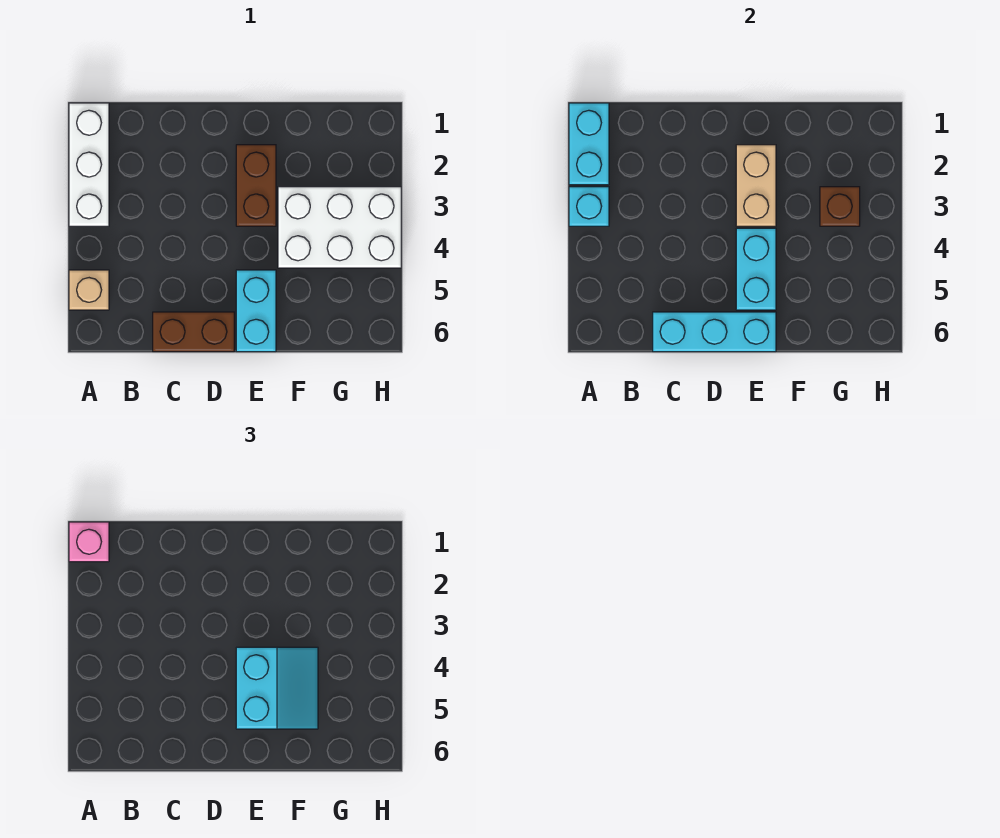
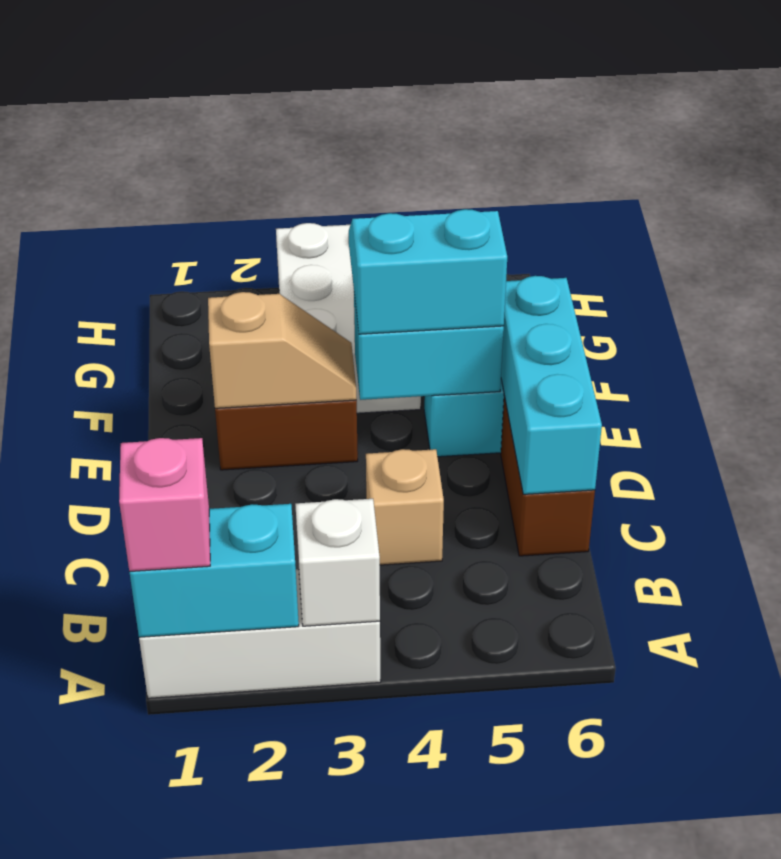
cyan 1x1 brick [569,187,609,226] -> white 1x1 brick [295,499,380,626]
tan 1x1 brick [69,270,109,310] -> tan 1x1 brick moved to [366,449,444,565]
tan 1x2 brick [736,145,776,226] -> tan 1x2 slope [208,292,357,408]
brown 1x1 brick [820,187,860,226] -> none

